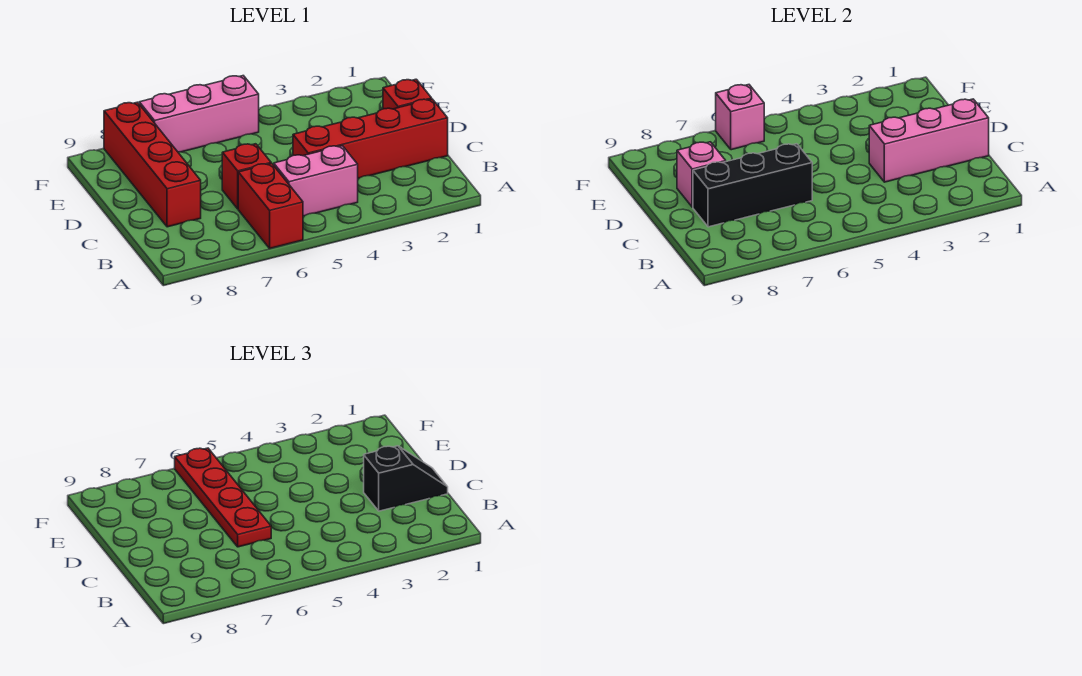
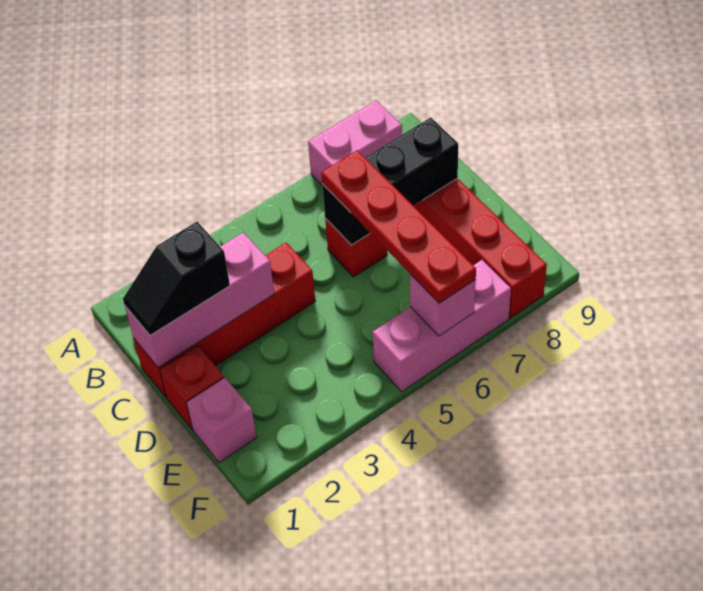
red 1x2 brick [238,163,303,248] -> none
pink 1x2 brick [274,146,358,216] -> pink 1x2 brick moved to [308,100,402,185]
pink 1x1 brick [677,142,726,207] -> pink 1x1 brick moved to [187,378,257,463]

